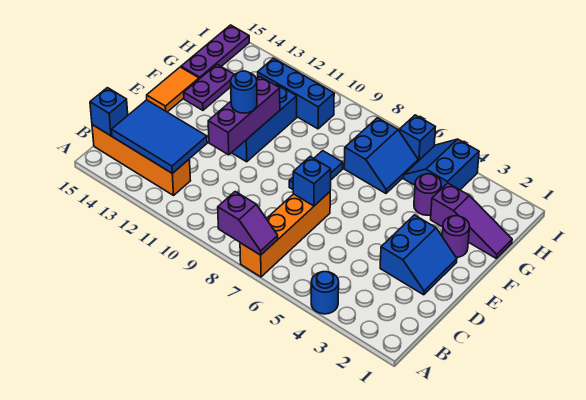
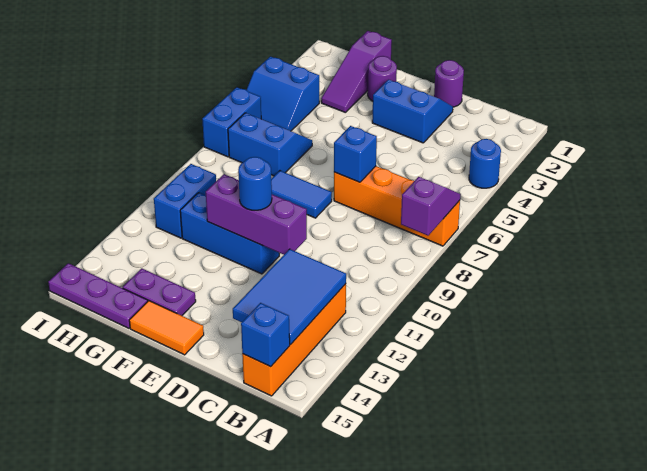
purple 1x3 slope [431,183,512,258] -> purple 1x3 slope turned to [321,31,392,113]
purple 1x1 round brick [414,174,441,215] -> purple 1x1 round brick moved to [434,60,464,107]
blue 1x3 brick [258,58,334,129] -> blue 1x2 brick [154,164,216,238]
blue 1x1 brick [399,115,435,161] -> blue 1x2 brick [202,87,261,157]

